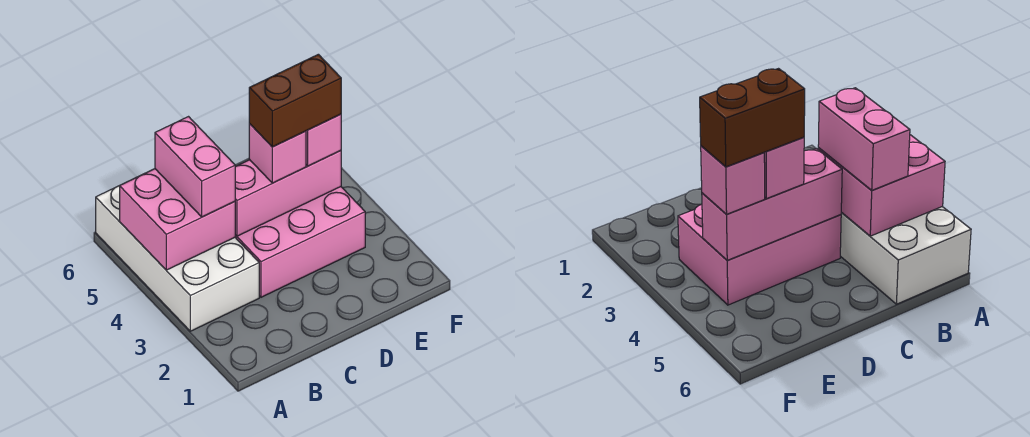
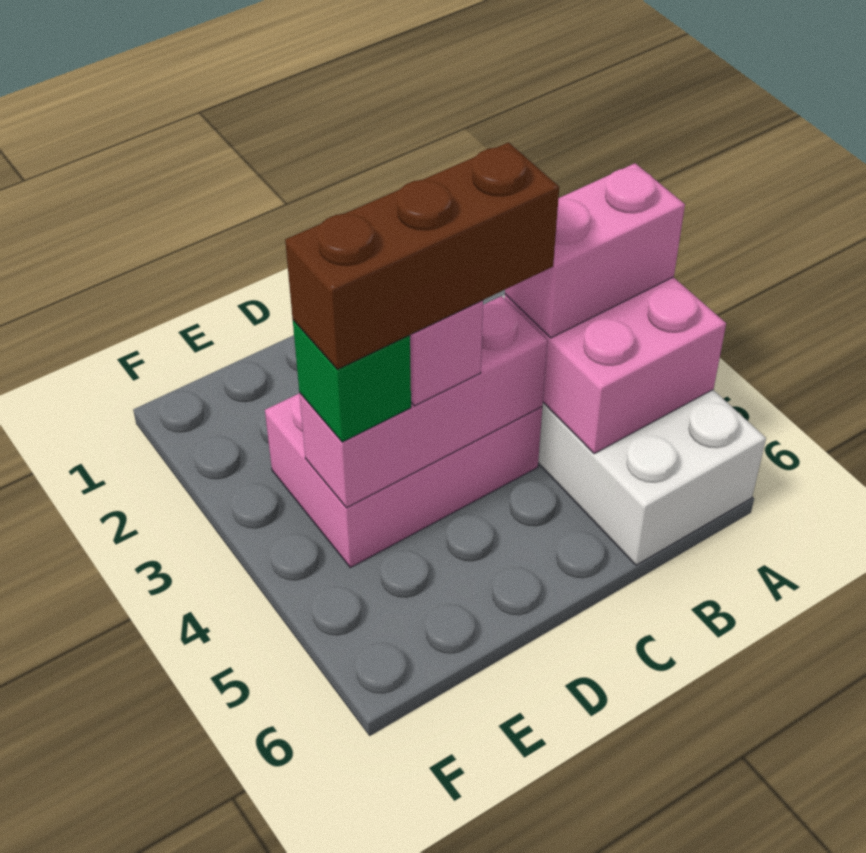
pink 1x2 brick [155,117,235,217] -> pink 1x2 brick turned to [505,163,685,338]
brown 1x2 brick [249,54,341,147] -> brown 1x3 brick [285,142,559,369]
pink 1x1 brick [306,114,341,166] -> green 1x1 brick [293,320,411,442]

